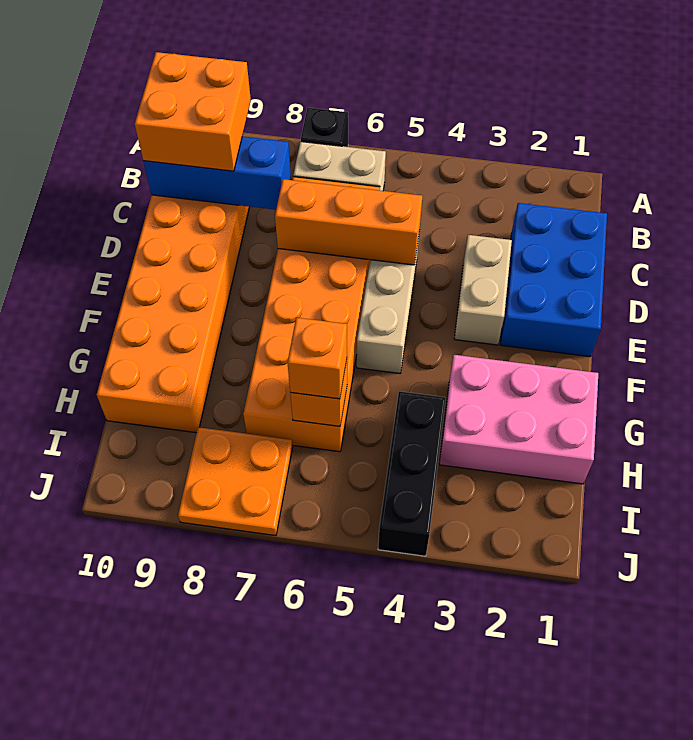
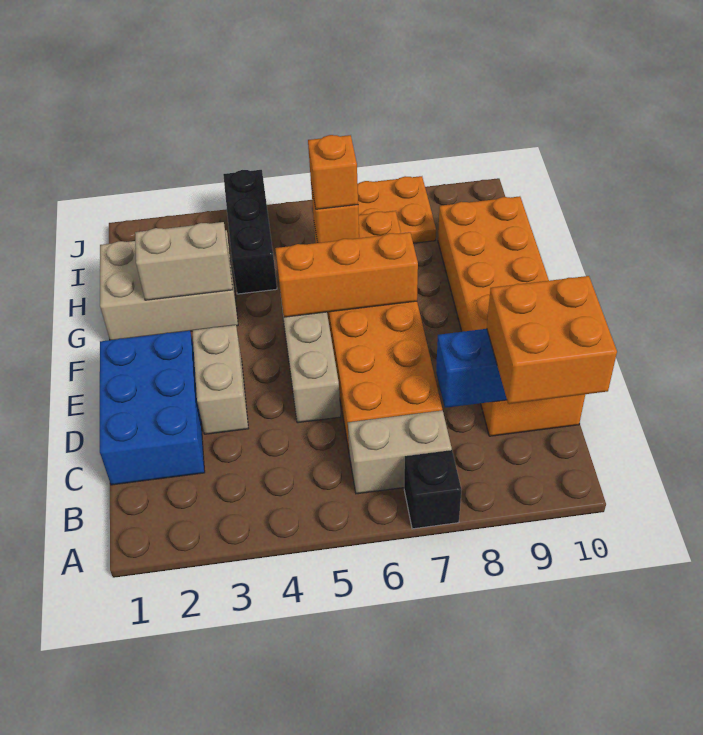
orange 1x3 brick [275,179,422,265] -> orange 1x3 brick moved to [275,232,418,317]
pink 2x3 brick [439,355,598,484] -> tan 2x3 brick [100,230,238,340]
none -> tan 1x2 brick [135,222,233,300]

